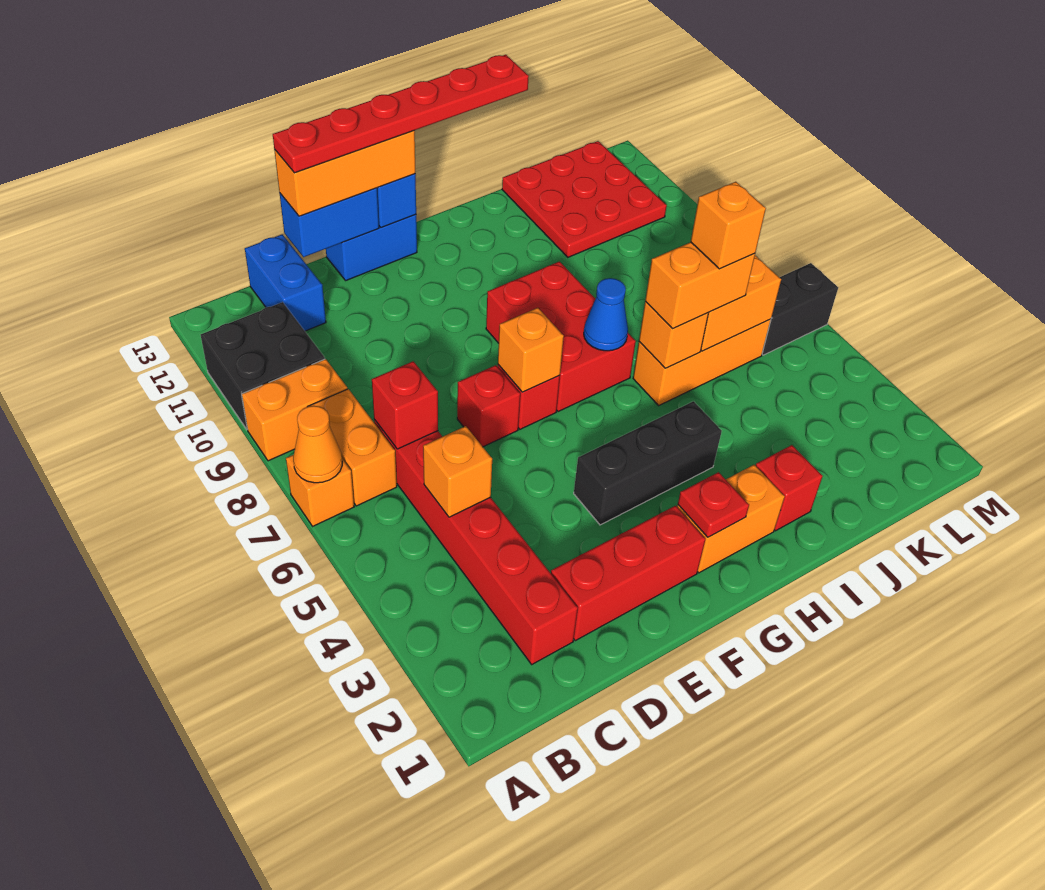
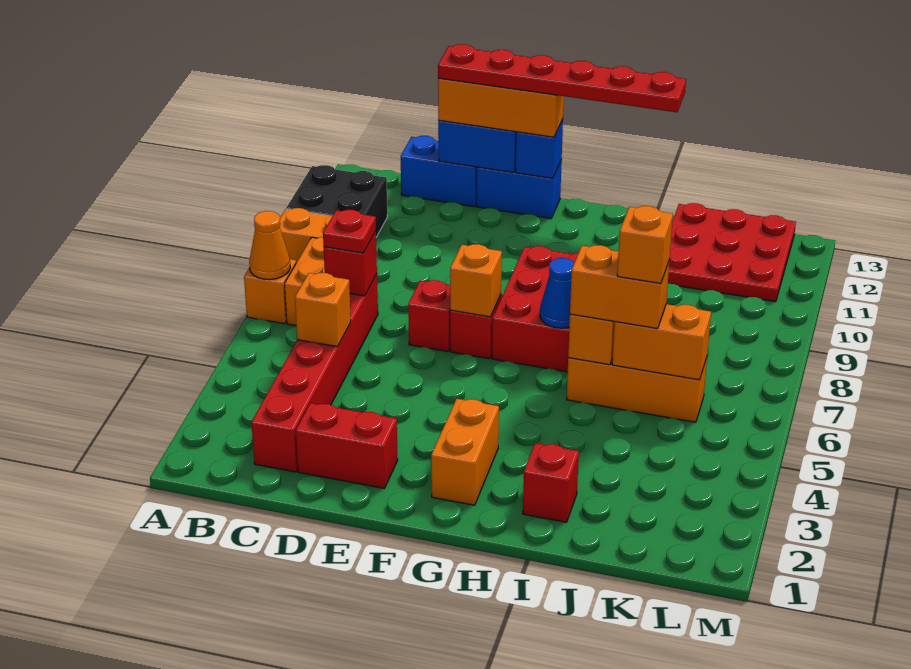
blue 1x2 brick [245,234,326,331] -> blue 1x2 brick turned to [401,136,477,207]
red 1x3 brick [551,506,706,641] -> red 1x2 brick [296,403,398,488]
black 1x3 brick [574,401,722,525] -> none
orange 1x2 brick [677,465,785,573] -> orange 1x2 brick turned to [431,399,499,505]
red 1x1 plate [678,472,749,537] -> red 1x1 plate moved to [323,210,376,253]
black 1x2 brick [762,263,838,355] -> none

